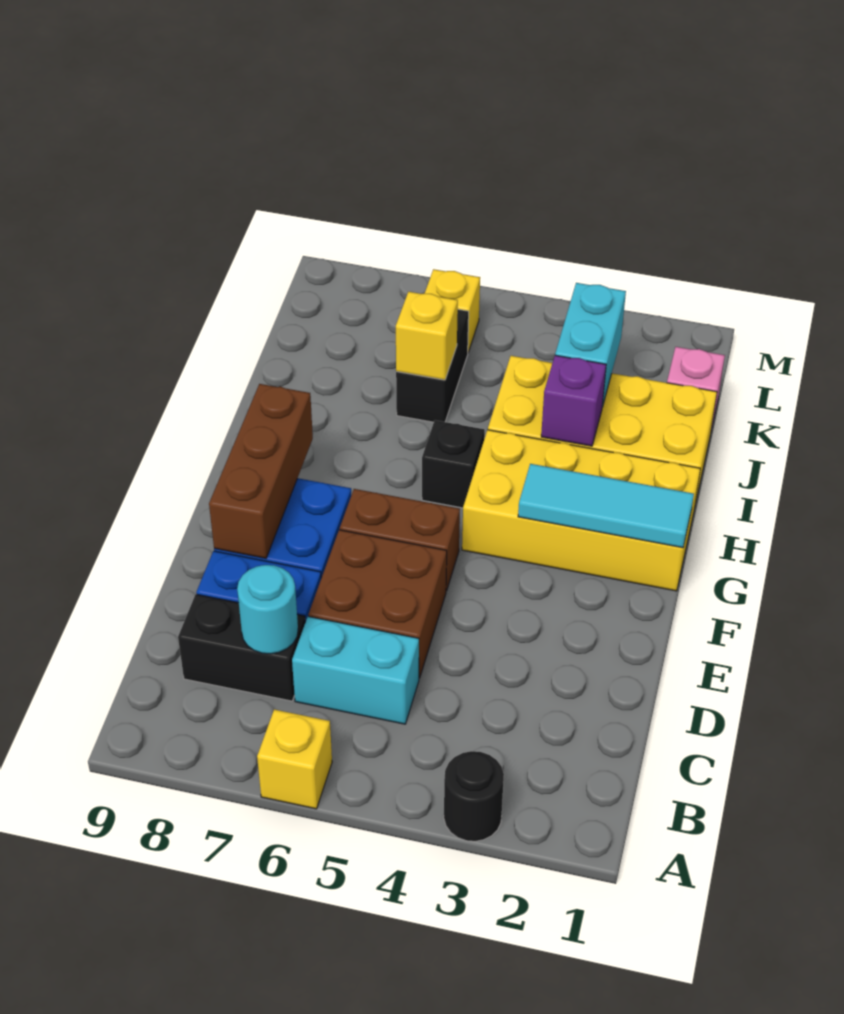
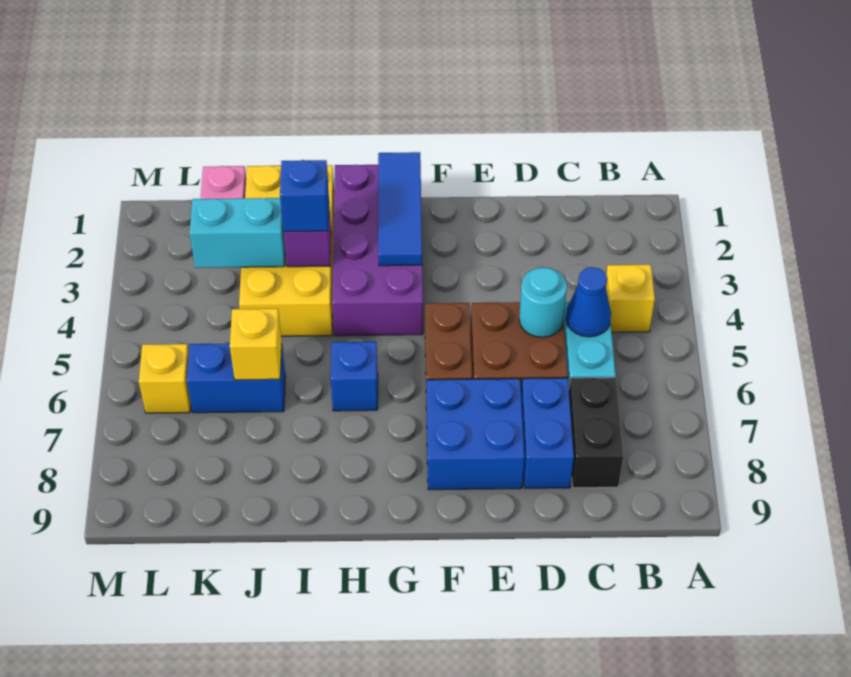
black 1x1 round brick [444,751,504,841] -> none
yellow 1x1 brick [257,709,332,809] -> yellow 1x1 brick moved to [606,264,655,332]
none -> blue 1x1 cone [566,267,611,337]
cyan 1x1 round brick [237,565,298,654] -> cyan 1x1 round brick moved to [519,267,567,337]
brown 1x3 brick [209,384,313,558] -> none
yellow 2x4 brick [462,430,700,591] -> purple 2x4 brick [332,165,423,336]
cyan 1x3 tile [518,464,694,548] -> blue 1x3 tile [378,152,422,266]
black 1x1 brick [422,420,485,508] -> none
none -> blue 1x1 brick [331,342,378,411]
none -> blue 1x1 brick [280,160,329,232]
black 1x2 brick [396,309,469,422] -> blue 1x2 brick [187,343,285,413]

